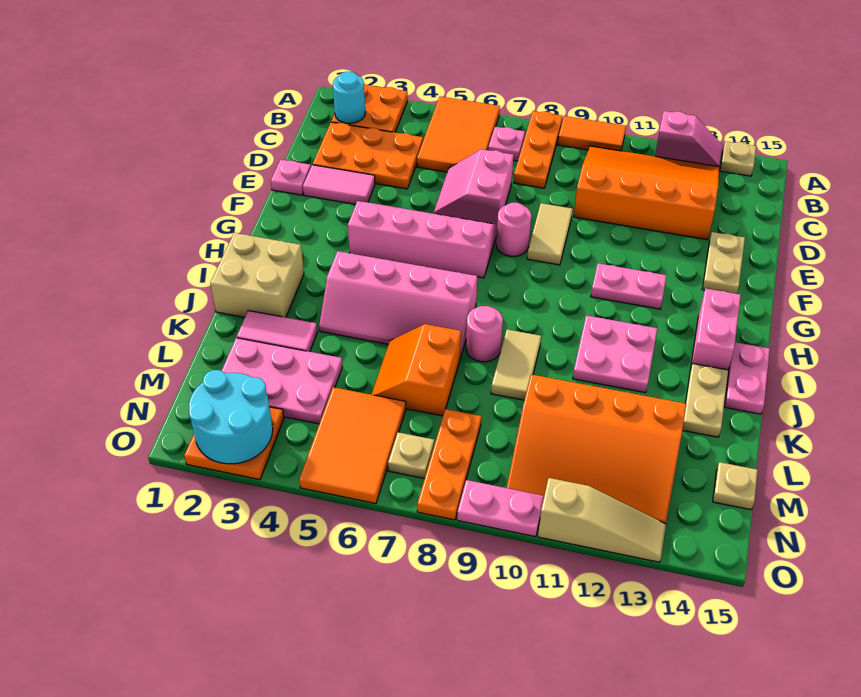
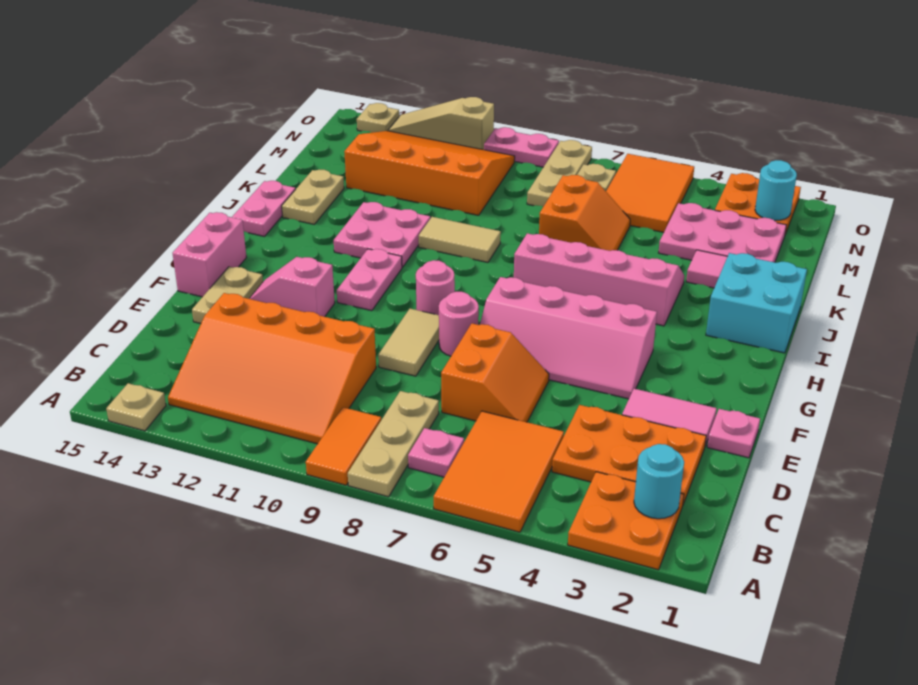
orange 1x3 plate [514,111,562,188] -> tan 1x3 plate [348,391,439,497]
orange 1x2 tile [558,116,626,151] -> orange 1x2 tile turned to [306,407,381,485]
pink 1x2 slope [655,111,722,167] -> pink 1x2 slope moved to [249,257,335,317]
pink 2x2 slope [434,149,514,224] -> orange 2x2 slope [441,324,549,422]
pink 1x2 plate [591,263,667,309] -> pink 1x2 plate turned to [337,249,402,311]
pink 1x2 brick [691,288,741,370] -> pink 1x2 brick moved to [173,212,246,297]
tan 2x2 brick [210,233,304,317] -> cyan 2x2 brick [706,253,807,353]
pink 1x1 round brick [466,306,503,362] -> pink 1x1 round brick moved to [416,260,455,315]
tan 1x2 tile [491,330,541,400] -> tan 1x2 tile turned to [419,217,501,262]
orange 1x3 plate [417,409,481,520] -> tan 1x3 plate [527,140,592,207]
tan 1x1 plate [713,462,758,510] -> tan 1x1 plate moved to [357,103,399,133]
cyan 2x2 round brick [189,370,273,464] -> cyan 1x1 round brick [755,160,797,221]

